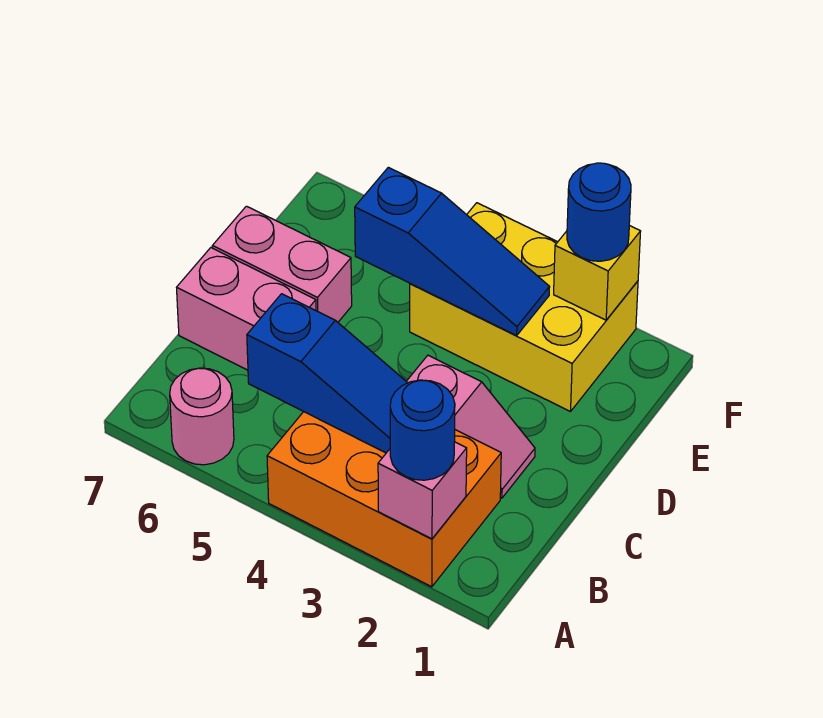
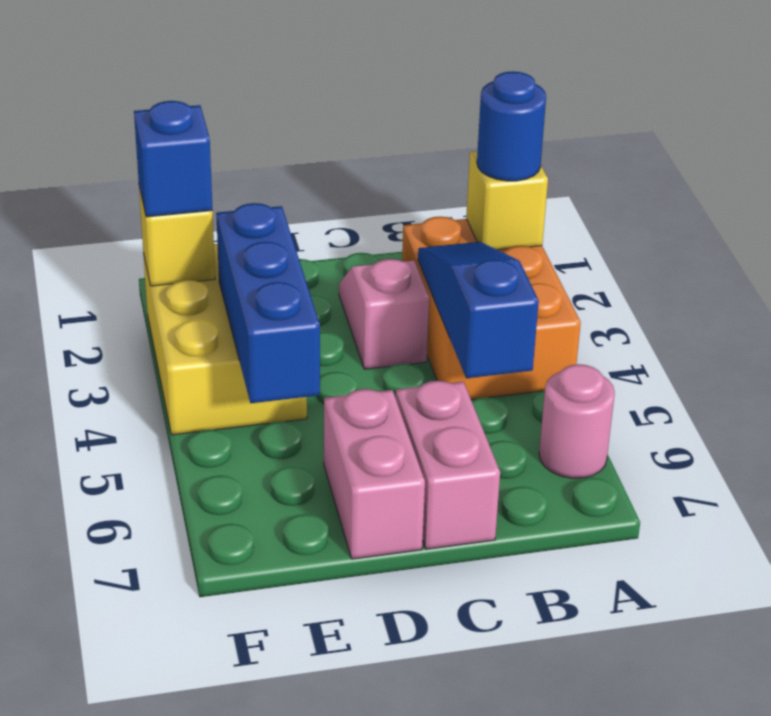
pink 1x1 brick [378,442,467,539] -> yellow 1x1 brick [466,151,548,250]
blue 1x3 slope [355,167,550,336] -> blue 1x3 brick [216,203,320,403]
blue 1x1 round brick [567,163,631,261] -> blue 1x1 brick [134,101,212,217]

